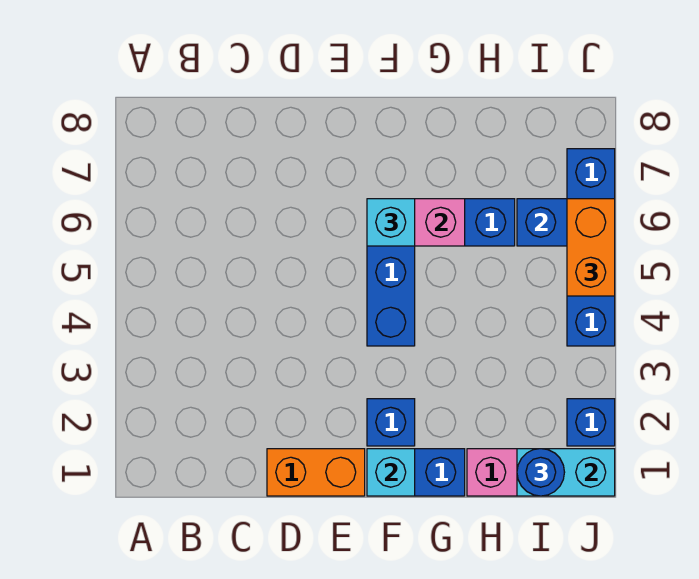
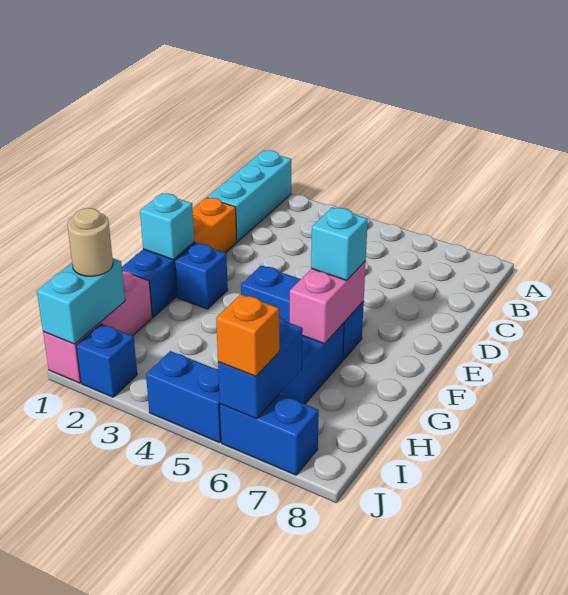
none -> cyan 1x3 brick [208,150,291,242]
blue 1x1 round brick [517,449,565,496] -> tan 1x1 round brick [67,208,113,276]
orange 1x2 brick [567,199,615,296] -> orange 1x1 brick [216,294,279,377]

